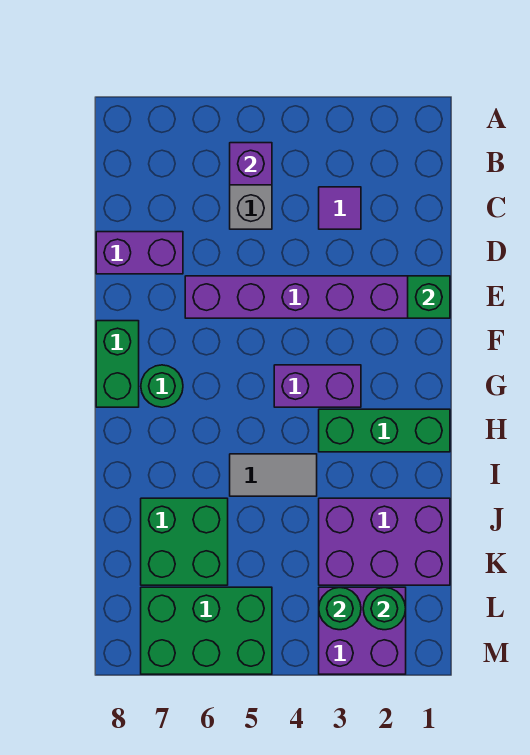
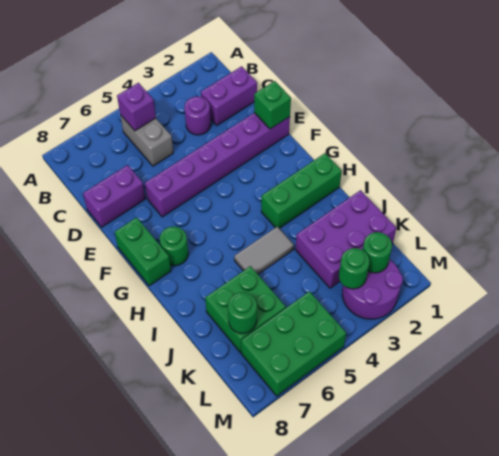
purple 1x1 tile [319,187,361,229] -> purple 1x1 round brick [184,96,211,135]
purple 1x2 brick [274,365,361,407] -> purple 1x2 brick moved to [201,66,257,125]
none -> green 1x1 round brick [228,292,257,333]
purple 2x2 brick [319,587,406,674] -> purple 2x2 round brick [342,259,403,319]

